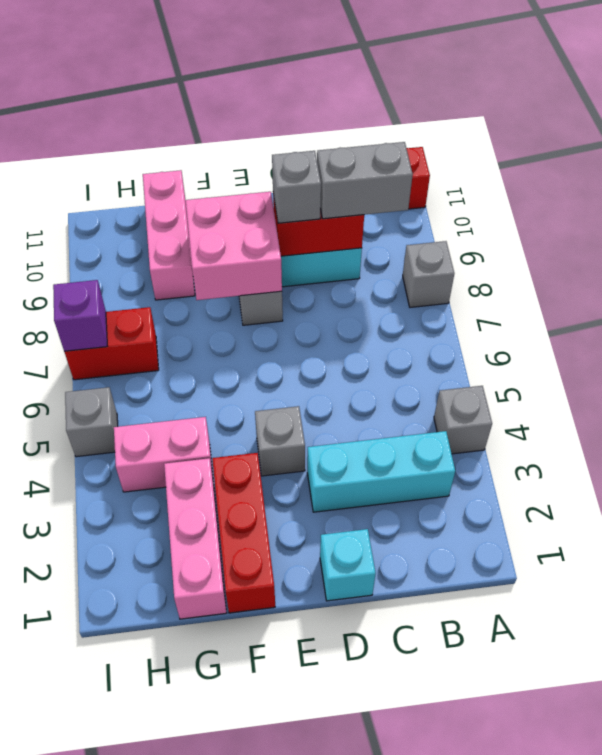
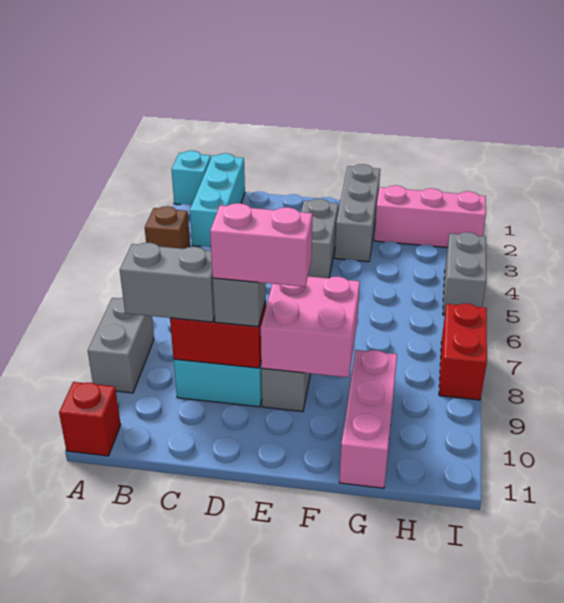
grey 1x1 brick [434,386,492,454] -> brown 1x1 brick [145,206,190,249]
grey 1x1 brick [403,241,454,307] -> grey 1x2 brick [88,298,154,393]
cyan 1x3 brick [307,431,455,512] -> cyan 1x3 brick turned to [190,153,245,247]
cyan 1x1 brick [320,529,376,601] -> cyan 1x1 brick moved to [172,151,211,205]
grey 1x1 brick [255,406,305,476] -> grey 1x2 brick [301,199,338,278]
red 1x3 brick [212,453,275,613] -> grey 1x3 brick [335,164,380,262]
pink 1x3 brick [164,458,226,619] -> pink 1x3 brick turned to [374,185,486,248]
pink 1x2 brick [114,417,213,492] -> pink 1x2 brick moved to [210,203,312,287]
red 1x2 brick [65,307,159,380] -> red 1x2 brick turned to [439,303,487,400]
grey 1x1 brick [65,387,118,457] -> grey 1x2 brick [443,232,486,315]
purple 1x1 brick [53,280,107,352] -> none

